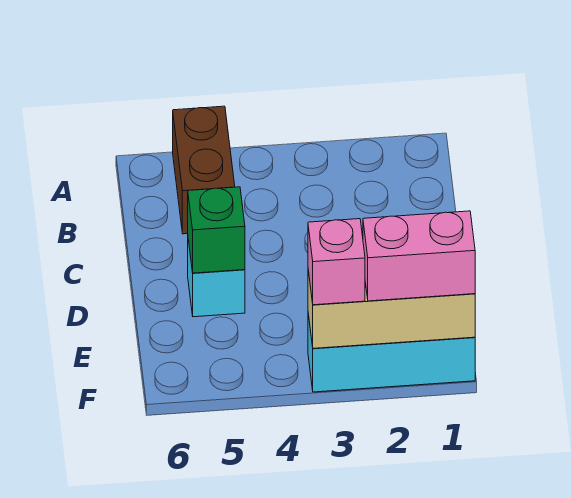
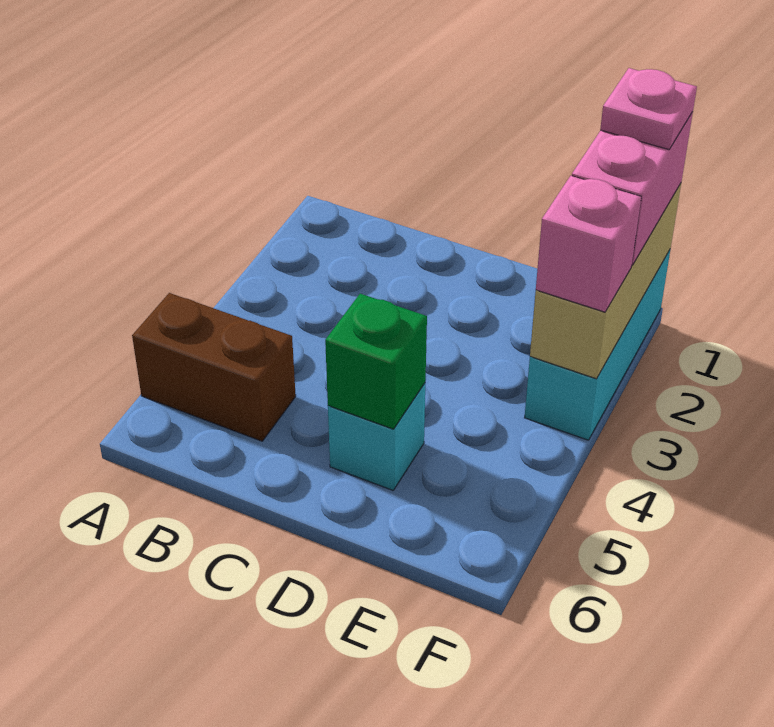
none -> pink 1x1 plate [600,68,697,150]

